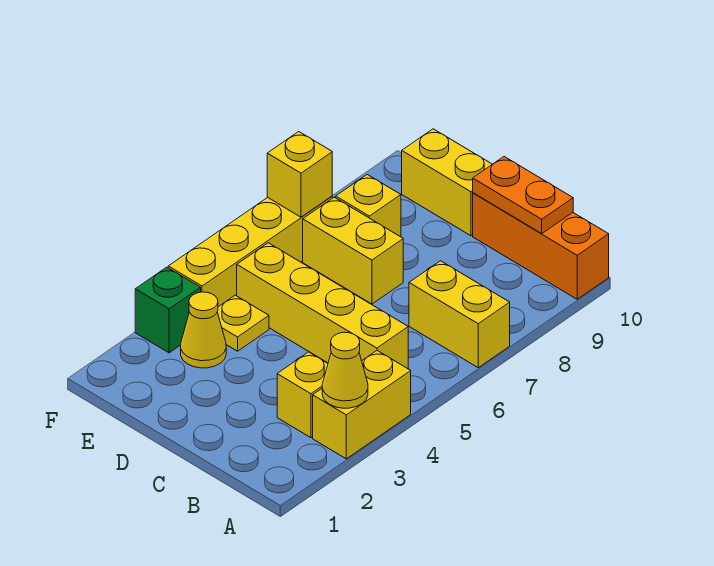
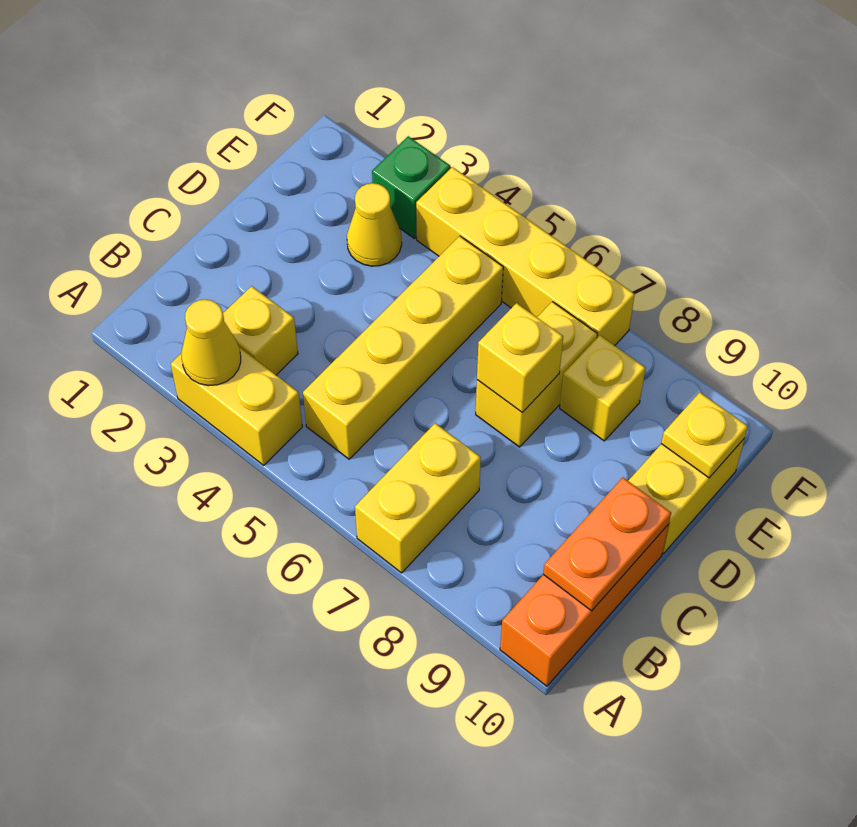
yellow 1x1 plate [217,295,269,351] -> yellow 1x1 plate moved to [661,393,748,478]
yellow 1x1 brick [267,132,332,217] -> yellow 1x1 brick moved to [477,303,563,412]

